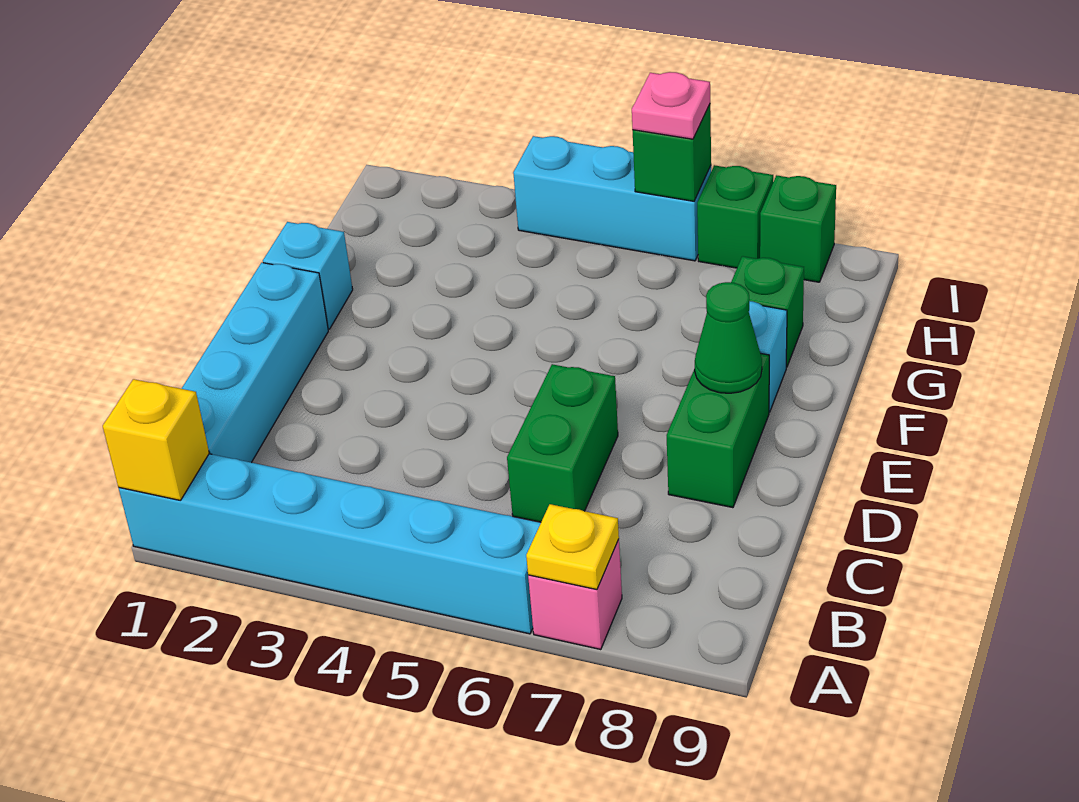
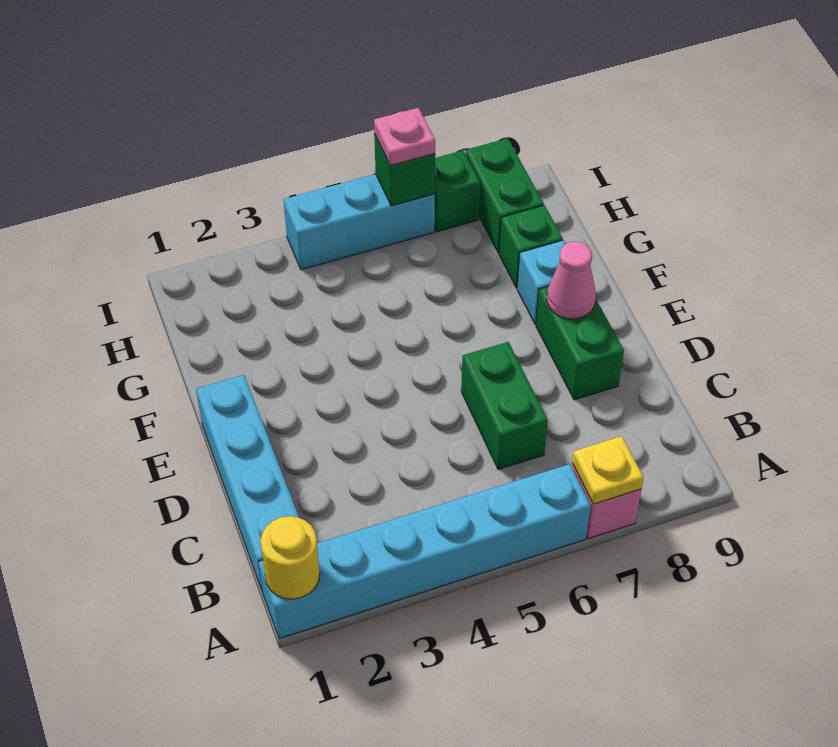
yellow 1x1 brick [103,379,209,501] -> yellow 1x1 round brick [260,516,320,599]
green 1x1 cone [695,282,762,393] -> pink 1x1 cone [547,242,596,319]
cyan 1x1 brick [263,222,353,329] -> none
green 1x1 brick [760,175,836,282] -> green 1x2 brick [466,138,544,253]

